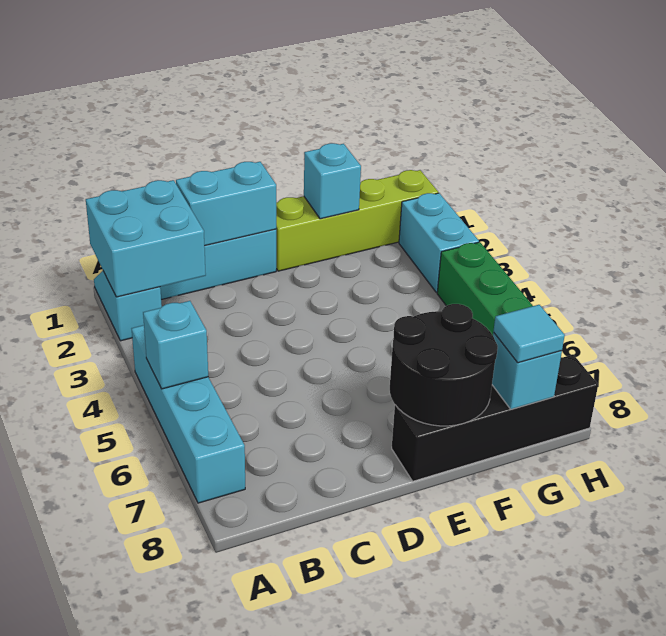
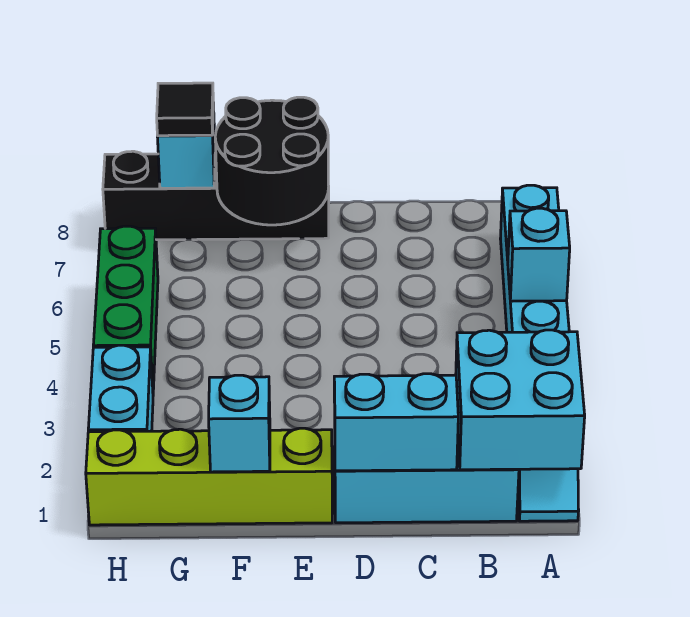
cyan 1x1 tile [493,305,565,363] -> black 1x1 tile [157,83,213,136]

